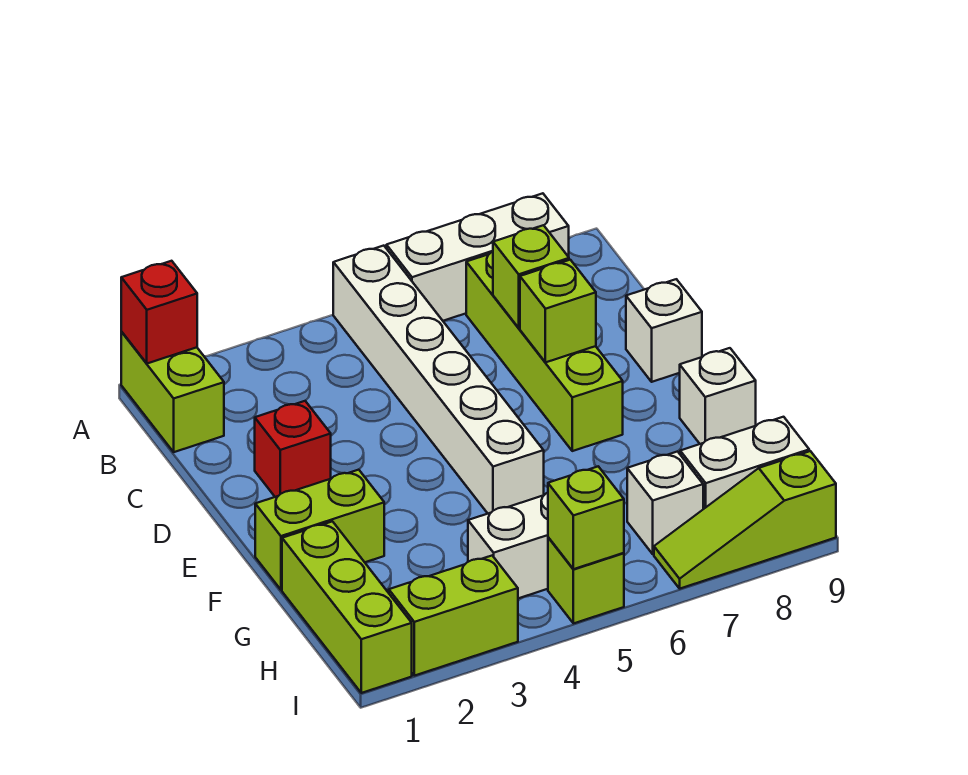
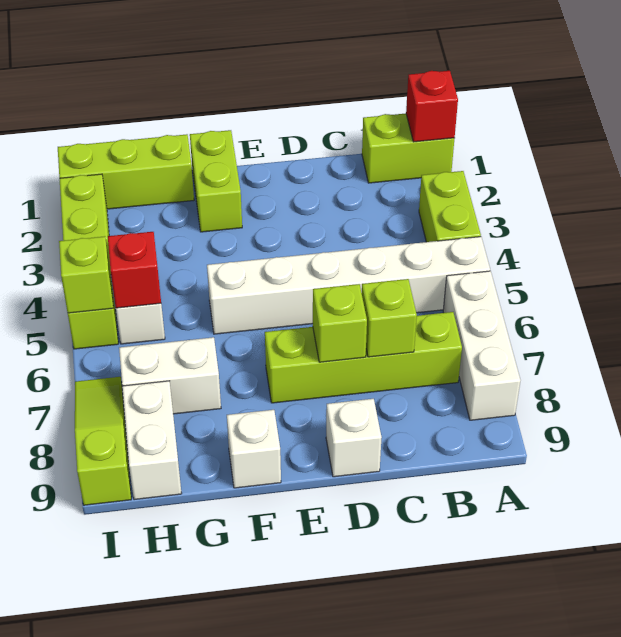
none -> lime 1x2 brick [419,171,481,242]
red 1x1 brick [255,401,331,497] -> red 1x1 brick moved to [108,232,161,308]
white 1x1 brick [627,451,703,554] -> white 1x2 brick [119,337,221,414]

